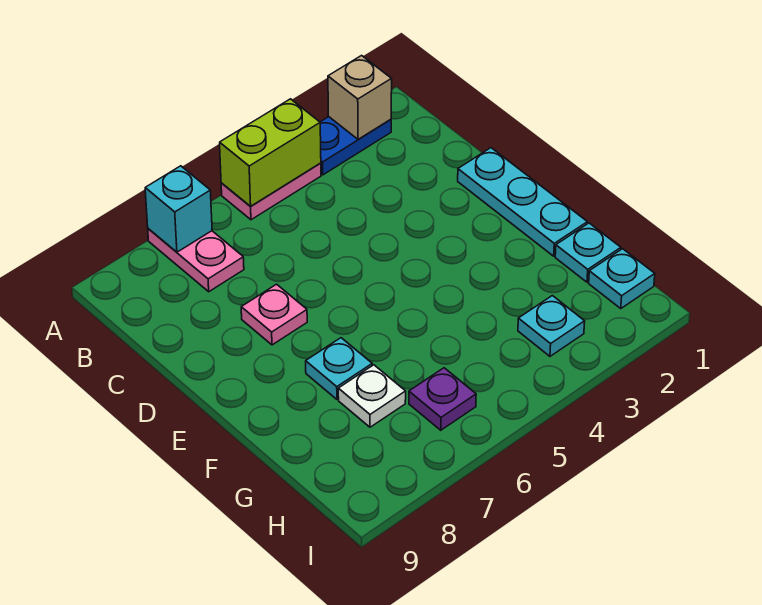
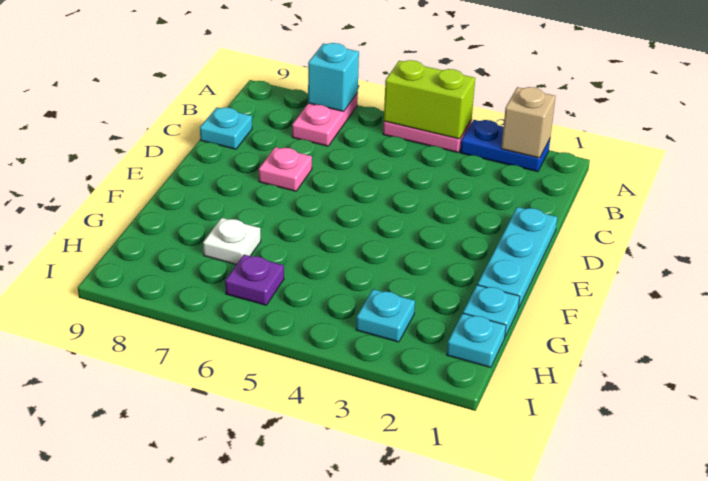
cyan 1x1 plate [306,338,372,399] -> cyan 1x1 plate moved to [200,108,252,149]

